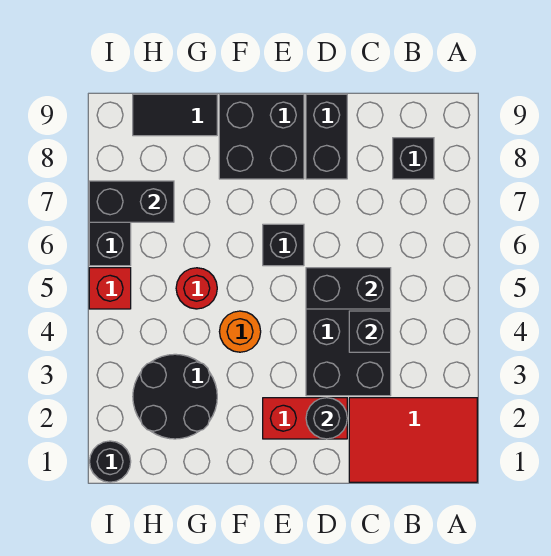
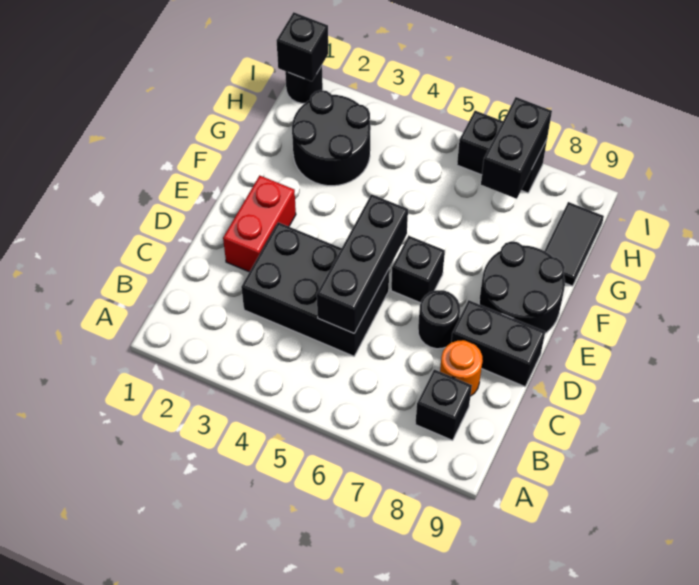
red 2x3 tile [349,398,477,482] -> none
black 1x1 brick [349,311,391,352] -> black 1x1 brick moved to [276,12,328,81]
black 1x2 brick [306,268,391,309] -> black 1x3 brick [317,194,408,333]
black 1x1 round brick [306,398,347,439] -> black 1x1 round brick moved to [418,290,460,349]
black 2x2 brick [219,94,304,179] -> black 2x2 round brick [479,241,565,333]
orange 1x1 round brick [219,311,261,352] -> orange 1x1 round brick moved to [440,340,483,396]
red 1x1 round brick [176,268,217,309] -> none
red 1x1 brick [89,268,131,309] -> none

